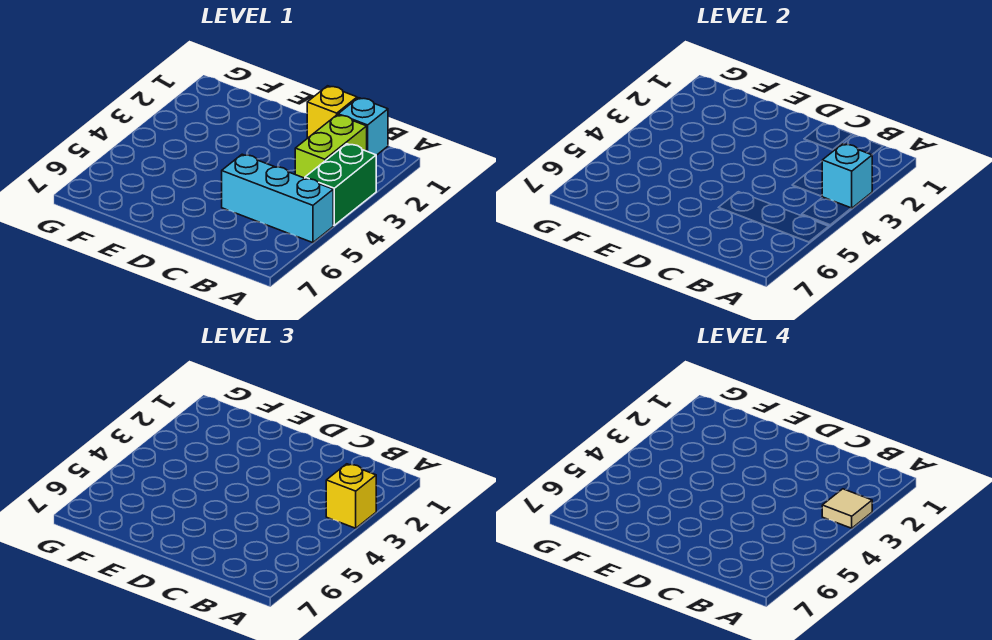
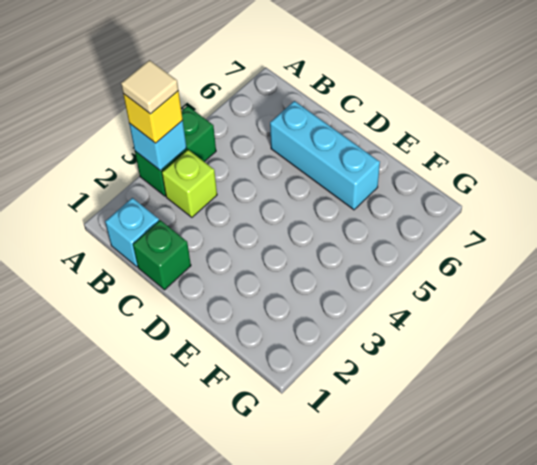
cyan 1x3 brick [222,154,333,243] -> cyan 1x3 brick moved to [270,101,380,210]
lime 1x2 brick [295,115,367,178] -> lime 1x1 brick [162,150,217,217]
yellow 1x1 brick [307,86,357,138] -> green 1x1 brick [133,220,191,290]

